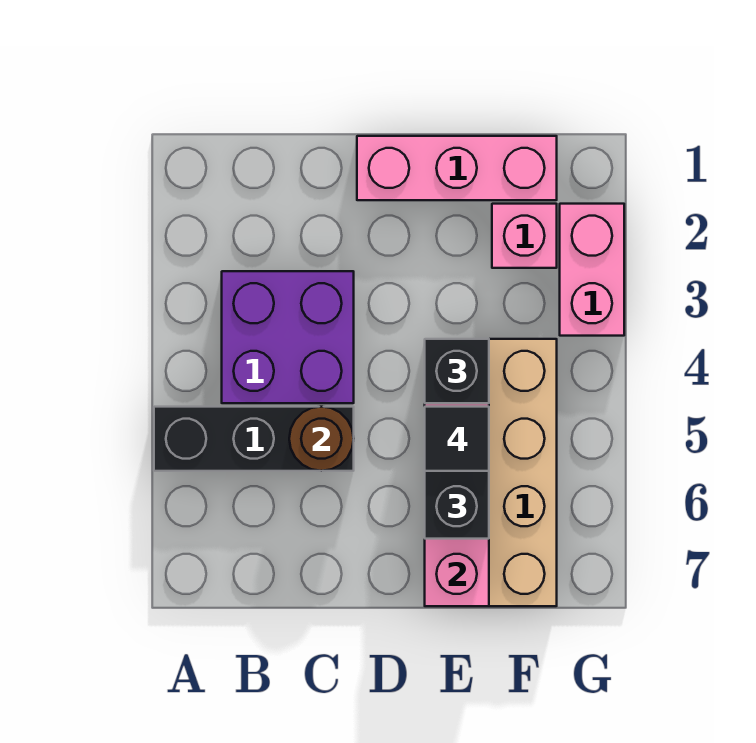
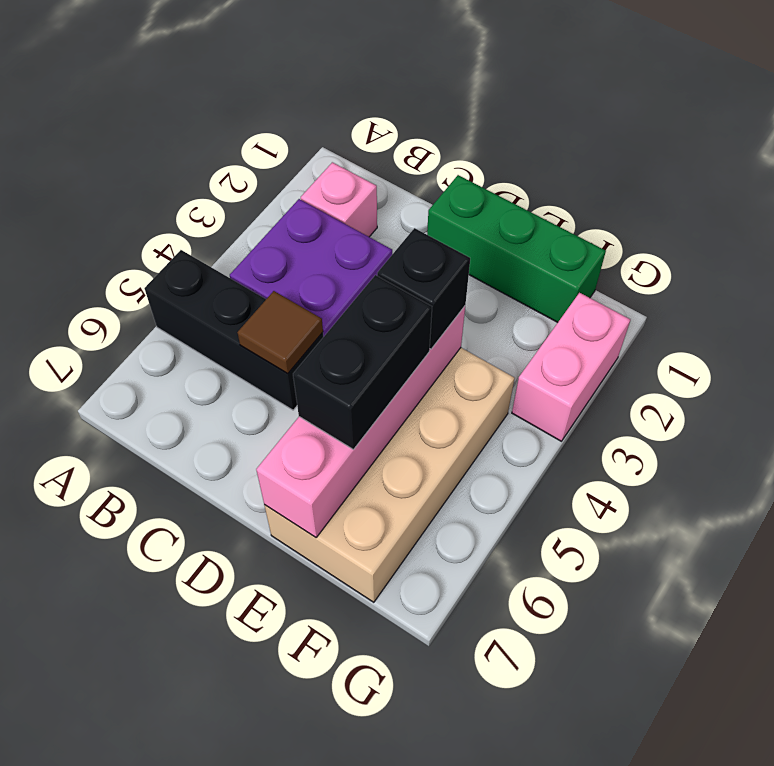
brown 1x1 round brick [289,407,354,471] -> brown 1x1 tile [237,291,323,374]
pink 1x3 brick [357,136,557,200] -> green 1x3 brick [427,175,606,322]
black 1x1 tile [425,407,489,471] -> none
pink 1x1 brick [492,204,557,268] -> pink 1x1 brick moved to [301,162,377,237]

